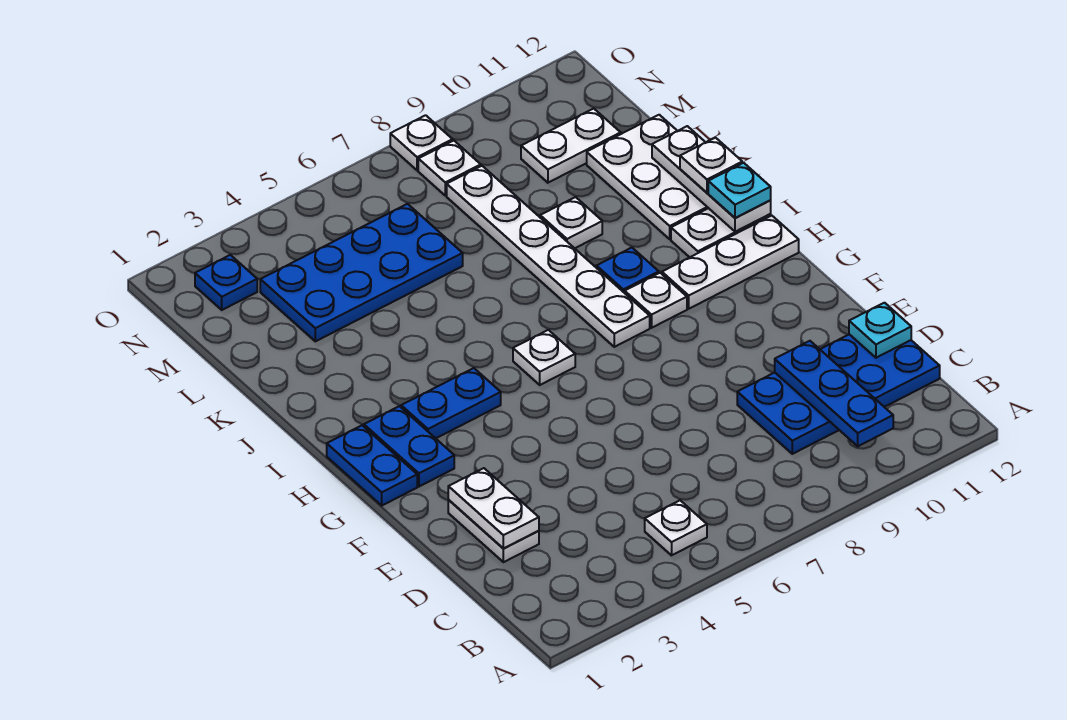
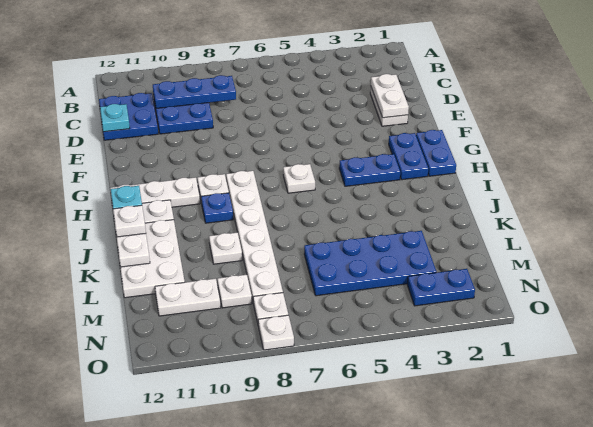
white 1x1 plate [645,500,707,555] -> white 1x1 plate moved to [218,275,252,308]
blue 1x3 plate [775,341,893,446] -> blue 1x3 plate turned to [153,75,236,108]
blue 1x1 plate [195,255,257,310] -> blue 1x2 plate [407,269,475,306]

